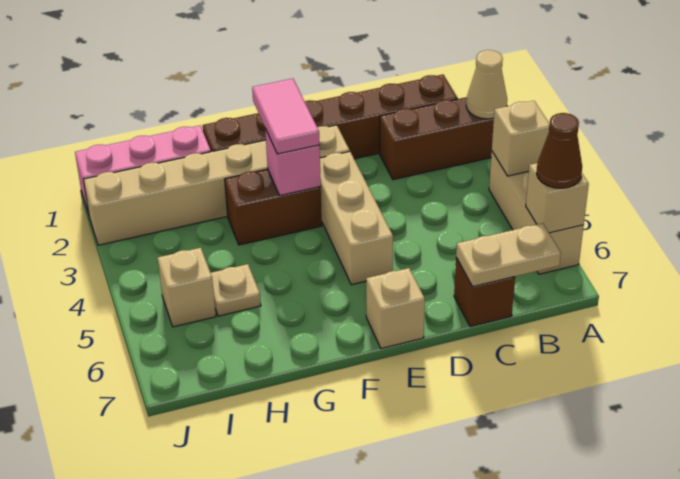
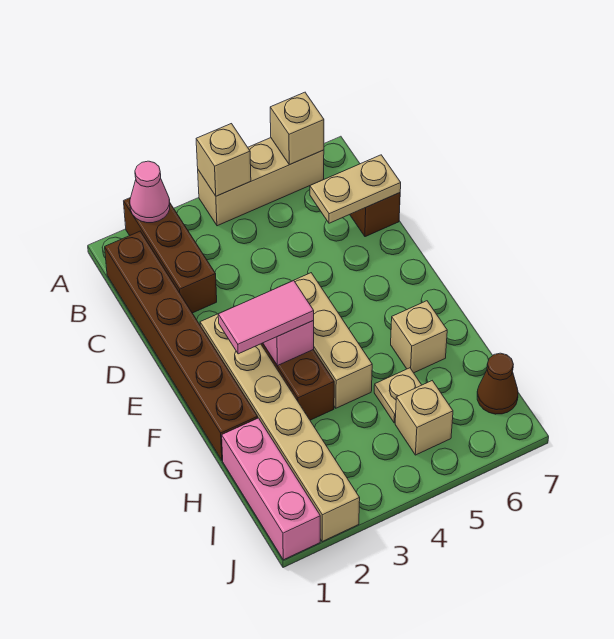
tan 1x1 cone [466,50,507,119] -> pink 1x1 cone [130,161,170,223]
brown 1x1 cone [536,113,582,188] -> brown 1x1 cone moved to [477,353,518,414]
tan 1x2 plate [456,223,561,287] -> tan 1x2 plate turned to [310,155,401,223]
tan 1x3 brick [320,152,393,285] -> tan 1x3 brick turned to [294,273,372,408]
tan 1x1 brick [366,268,425,349] -> tan 1x1 brick moved to [391,301,447,373]

